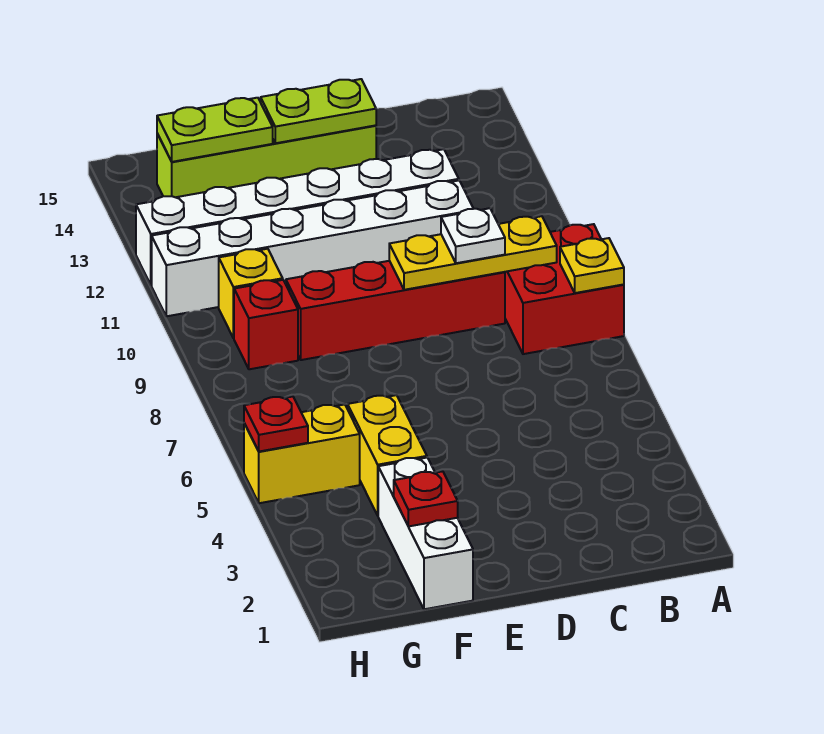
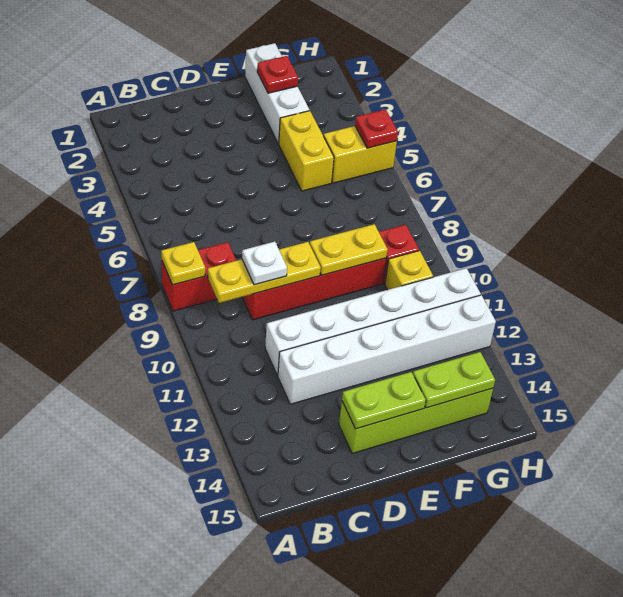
red 2x2 brick [505,224,624,354] -> red 1x2 brick [162,242,236,311]
none -> yellow 1x2 plate [310,224,388,275]

